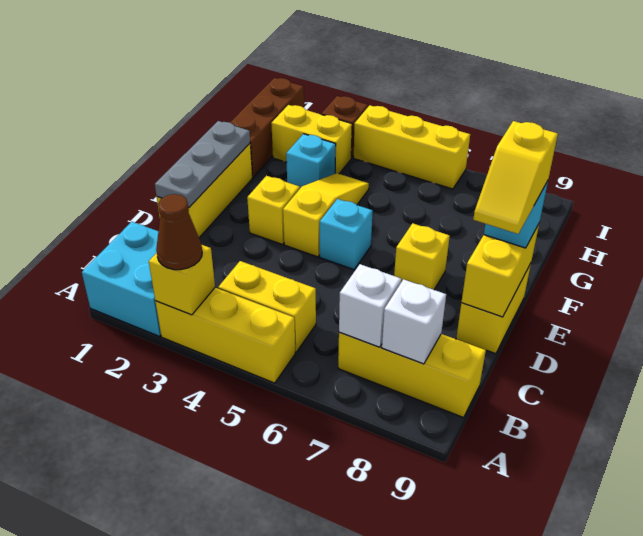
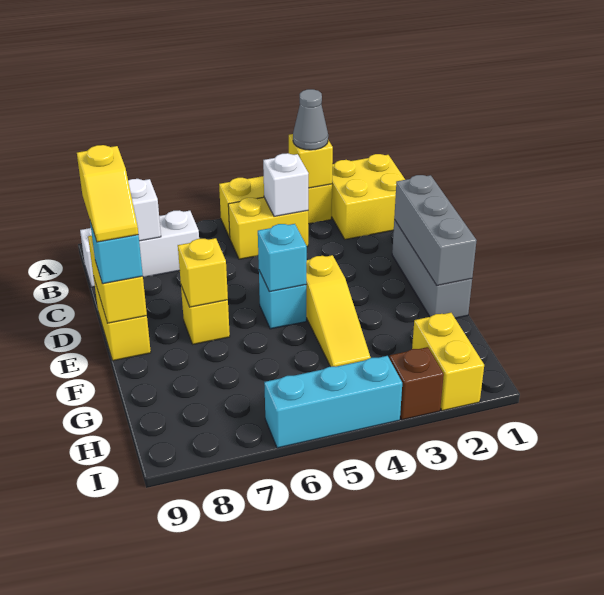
cyan 2x2 brick [82,222,161,336] -> yellow 2x2 brick [332,154,405,239]
brown 1x1 cone [156,194,202,270] -> grey 1x1 cone [293,89,328,150]
yellow 1x3 brick [338,332,486,417] -> white 1x3 brick [80,210,199,287]
white 1x1 brick [339,264,401,347] -> white 1x1 brick moved to [263,153,309,216]
yellow 1x3 brick [157,144,253,238] -> grey 1x3 brick [392,220,472,318]
grey 1x3 plate [155,121,250,207] -> grey 1x3 brick [394,175,477,286]
yellow 1x2 slope [473,121,558,234] -> yellow 1x2 slope turned to [77,145,138,242]
yellow 1x1 brick [247,176,300,244] -> yellow 1x1 brick moved to [178,238,228,307]
brown 1x3 brick [230,78,304,177] -> none
cyan 1x1 brick [286,134,336,188] -> cyan 1x1 brick moved to [258,224,307,292]
yellow 1x2 brick [271,105,352,174] -> yellow 1x2 brick turned to [412,313,484,411]
yellow 1x3 brick [354,105,470,189] -> cyan 1x3 brick [264,356,402,448]

